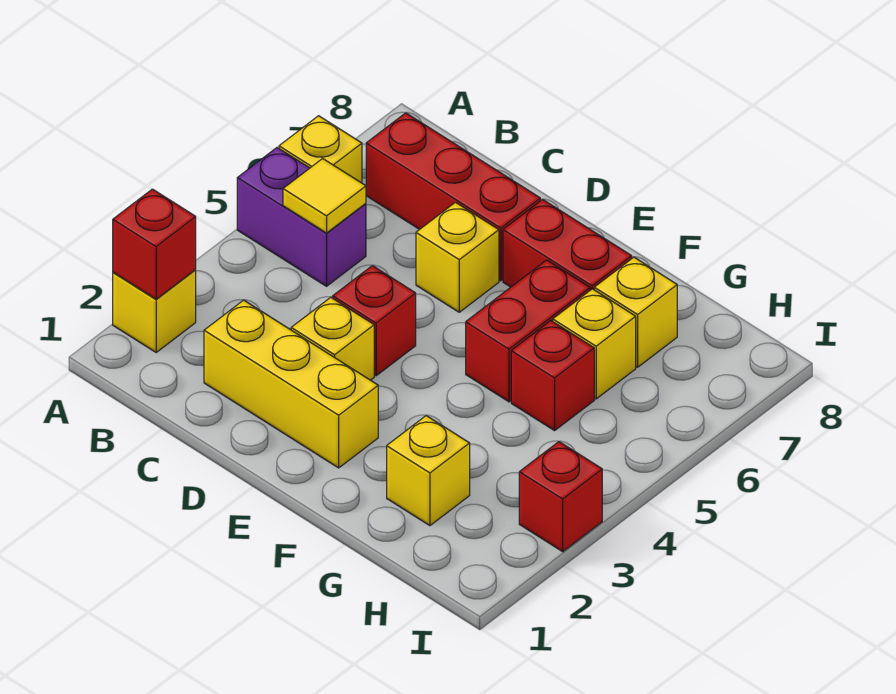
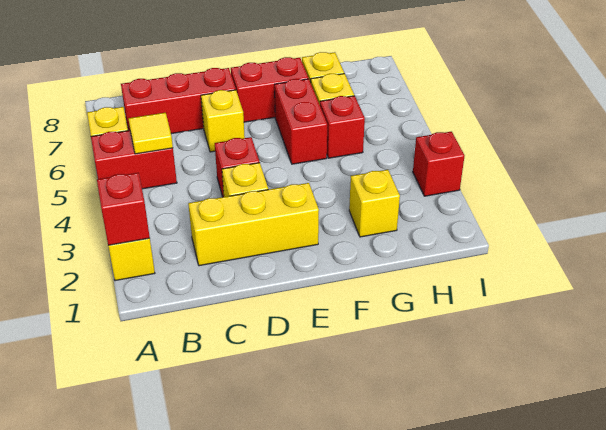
purple 1x2 brick [237,148,366,286] -> red 1x2 brick [91,131,177,189]

